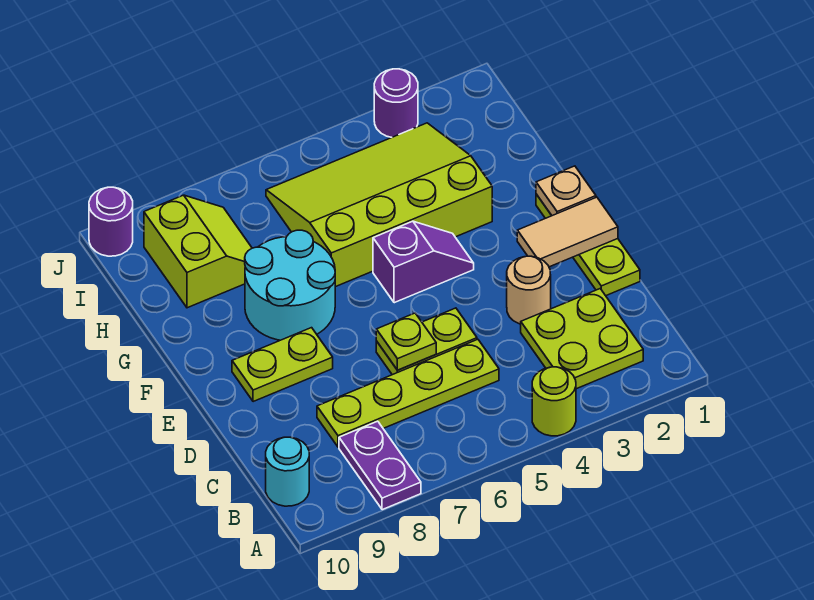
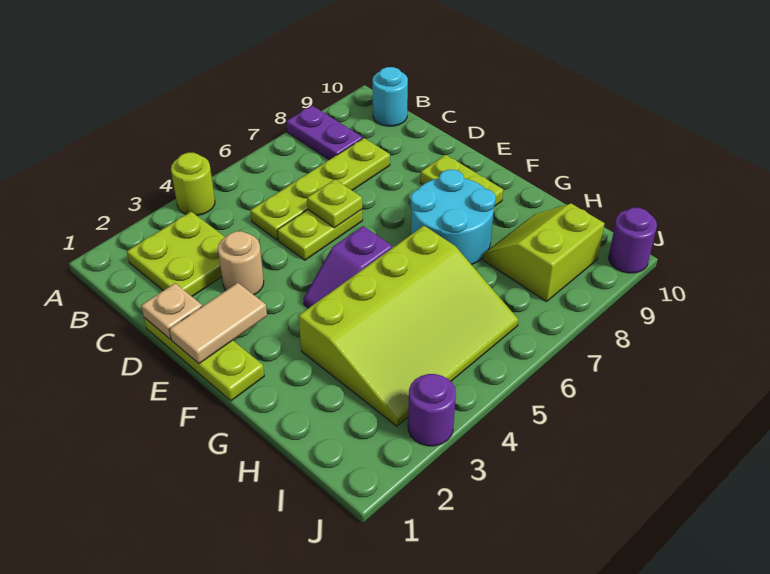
lime 1x2 plate [232,328,333,402] -> lime 1x2 plate turned to [420,155,503,206]
tan 1x1 plate [536,166,596,216] -> tan 1x1 plate moved to [141,283,202,339]
lime 2x2 slope [144,195,252,308] -> lime 2x2 slope turned to [483,204,605,301]

